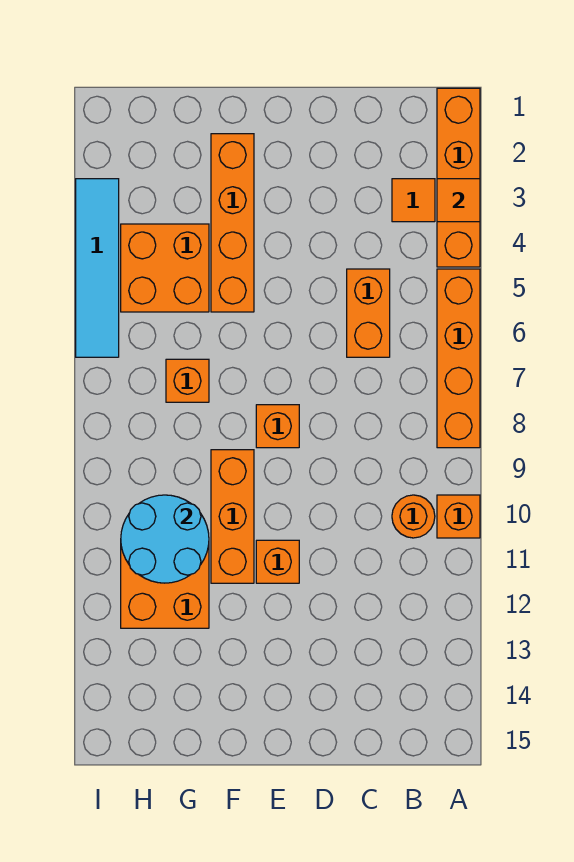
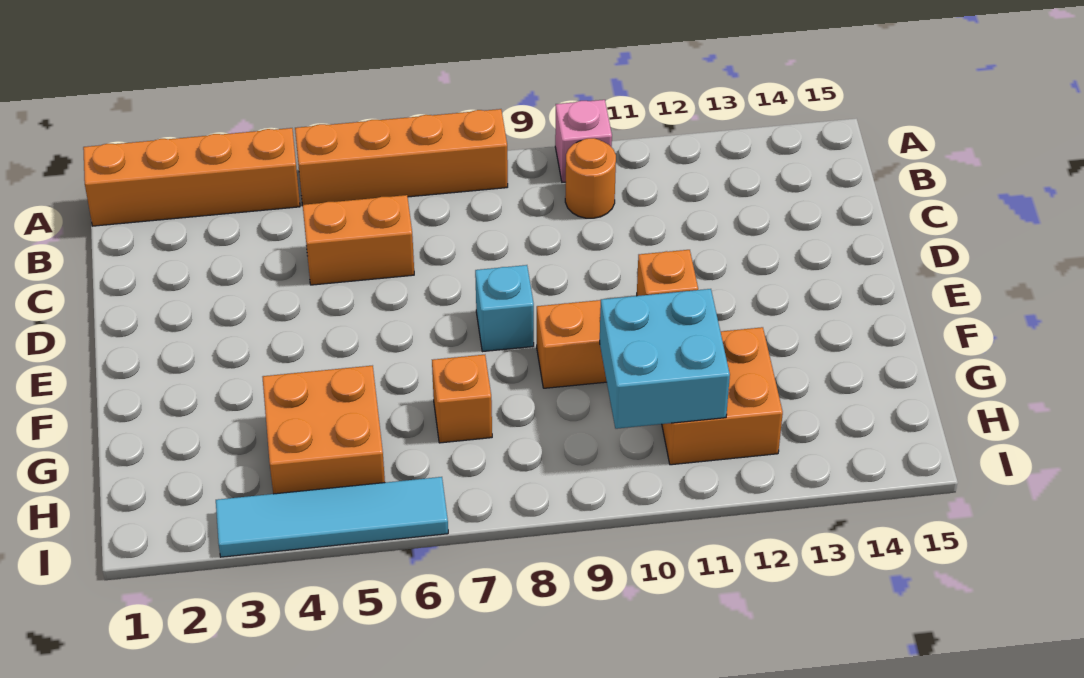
orange 1x1 tile [437,179,480,222] -> none
orange 1x1 brick [437,495,480,538] -> pink 1x1 brick [555,100,612,182]
orange 1x1 tile [392,179,435,222] -> none
orange 1x1 brick [256,405,299,448] -> cyan 1x1 brick [475,265,534,352]
orange 1x4 brick [211,134,254,312] -> none
cyan 2x2 round brick [121,495,209,583] -> cyan 2x2 brick [600,289,730,429]

